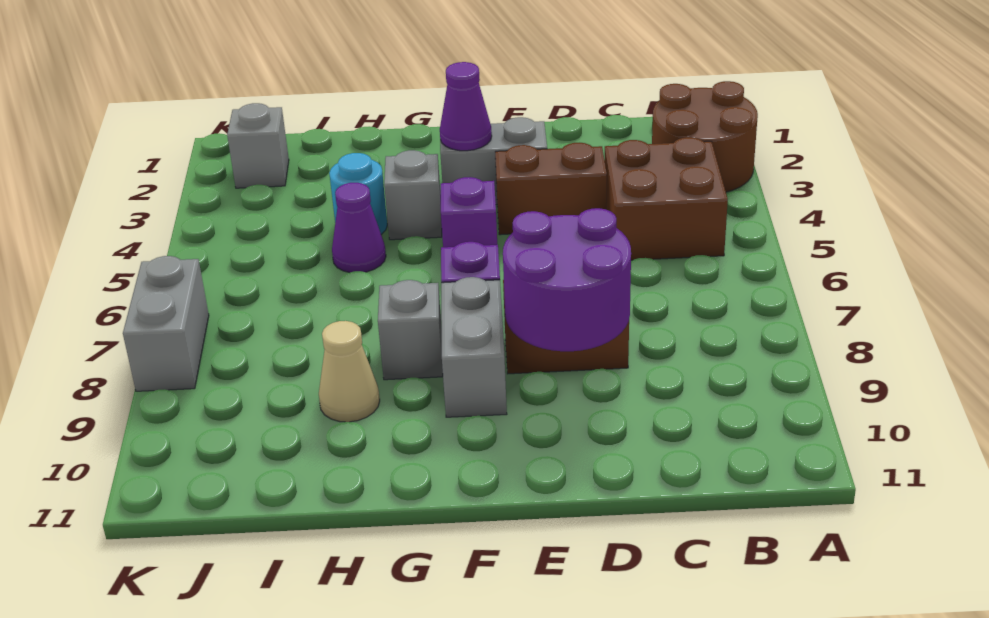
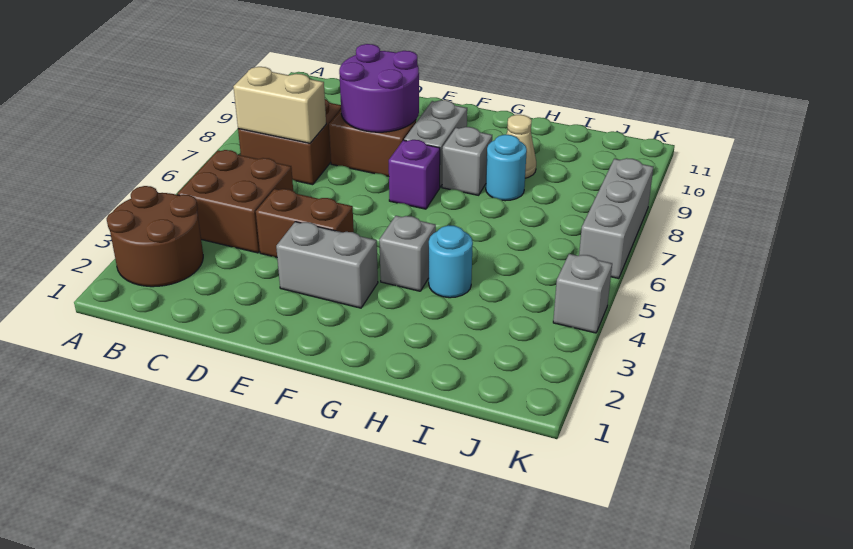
none -> brown 2x2 brick [238,99,341,185]
none -> tan 1x2 brick [233,67,326,143]
purple 1x1 cone [440,62,492,151] -> none
purple 1x1 brick [441,177,497,247] -> none
purple 1x1 cone [332,183,386,273] -> none
none -> cyan 1x1 round brick [486,135,527,201]
grey 1x1 brick [227,103,289,188] -> grey 1x1 brick moved to [553,254,612,333]
grey 1x2 brick [123,256,209,391] -> grey 1x3 brick [579,158,653,279]

